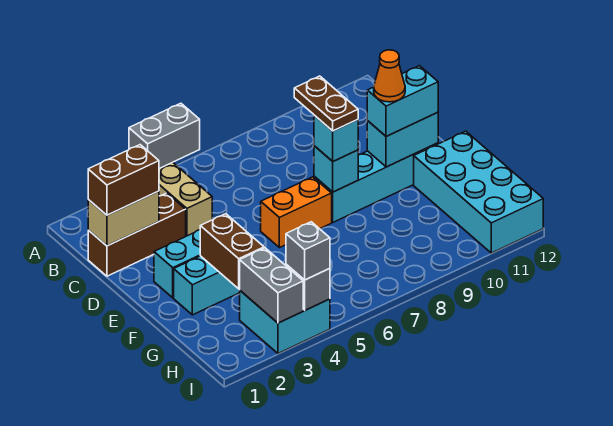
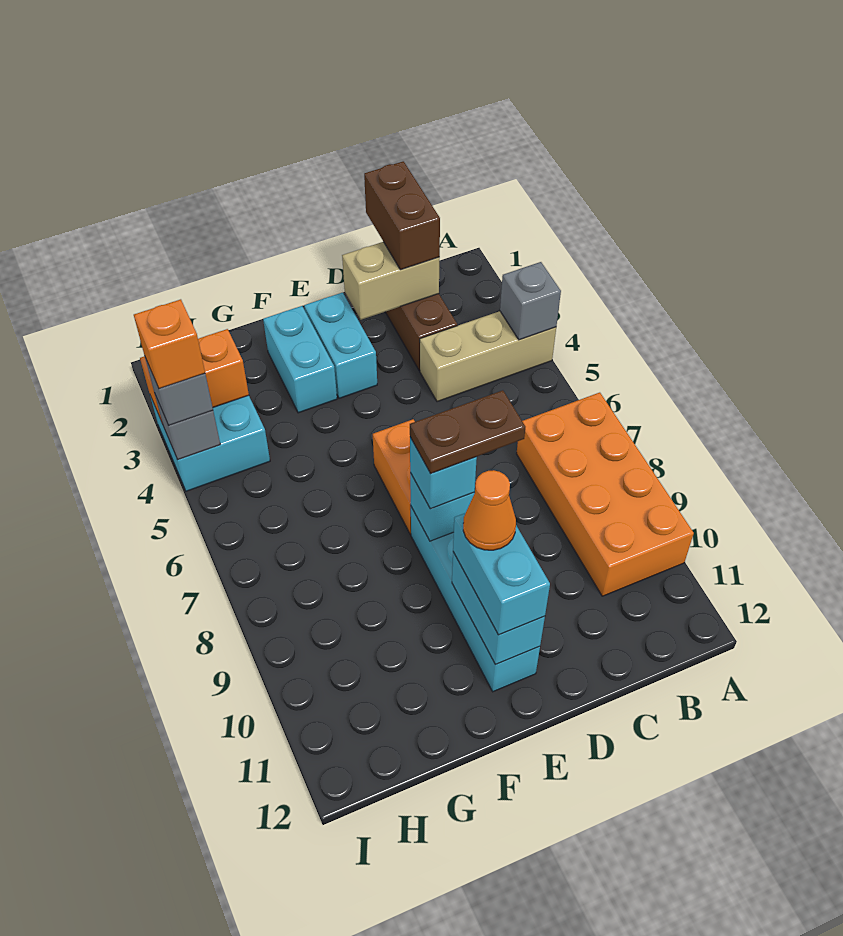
grey 1x2 brick [129,103,200,169] -> grey 1x1 brick [500,262,561,340]
none -> orange 2x4 brick [517,393,694,596]
tan 1x2 brick [88,191,159,246] -> tan 1x2 brick turned to [342,242,440,320]
brown 1x2 brick [200,214,264,289] -> none
cyan 2x4 brick [414,131,543,253] -> none
grey 1x2 brick [240,248,303,323] -> orange 1x2 brick [140,329,249,422]
none -> orange 1x1 brick [134,299,205,389]

